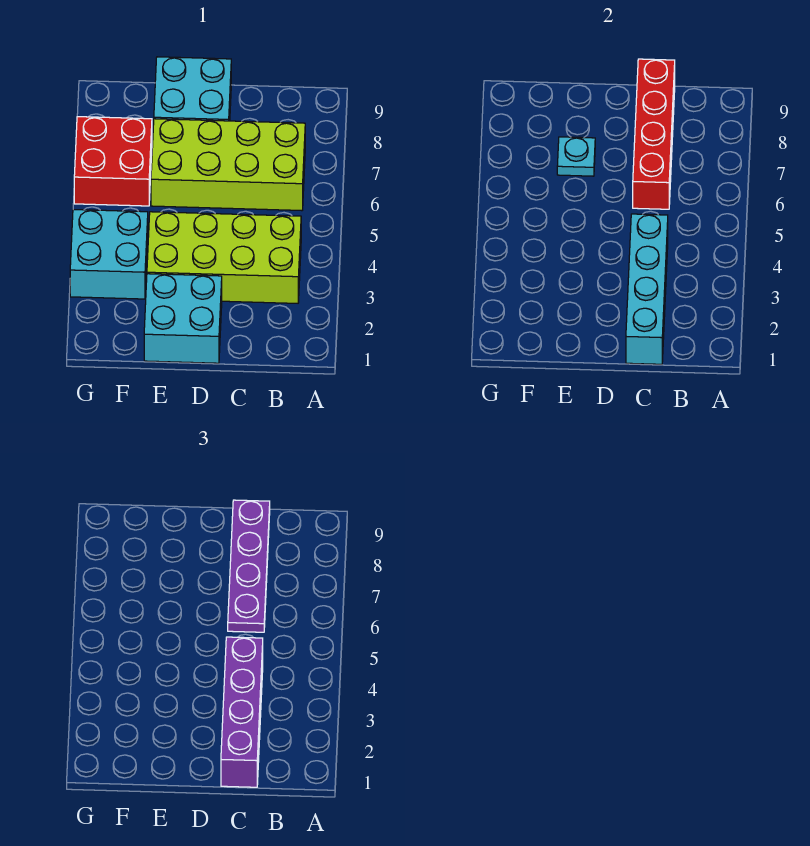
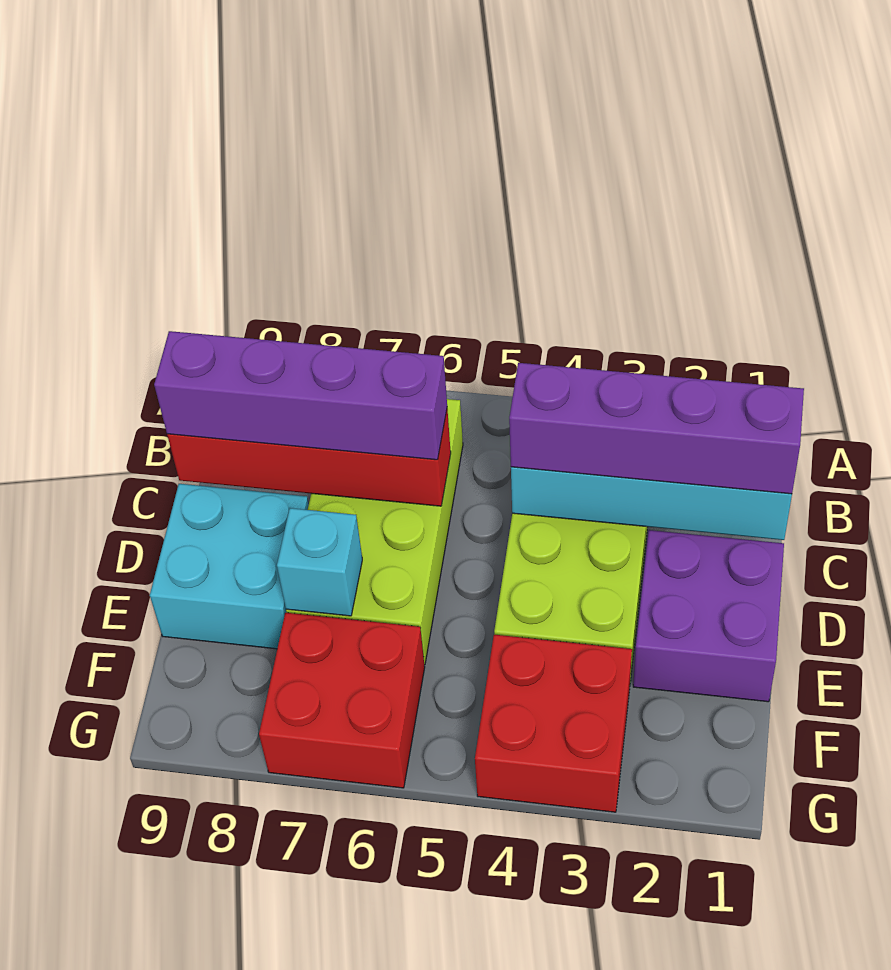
purple 1x4 plate [228,500,270,632] -> purple 1x4 brick [154,331,447,460]
cyan 2x2 brick [144,274,222,363] -> purple 2x2 brick [633,530,784,702]
cyan 1x1 plate [557,137,595,176] -> cyan 1x1 brick [277,508,362,616]
cyan 2x2 brick [70,210,148,299] -> red 2x2 brick [475,635,632,812]

